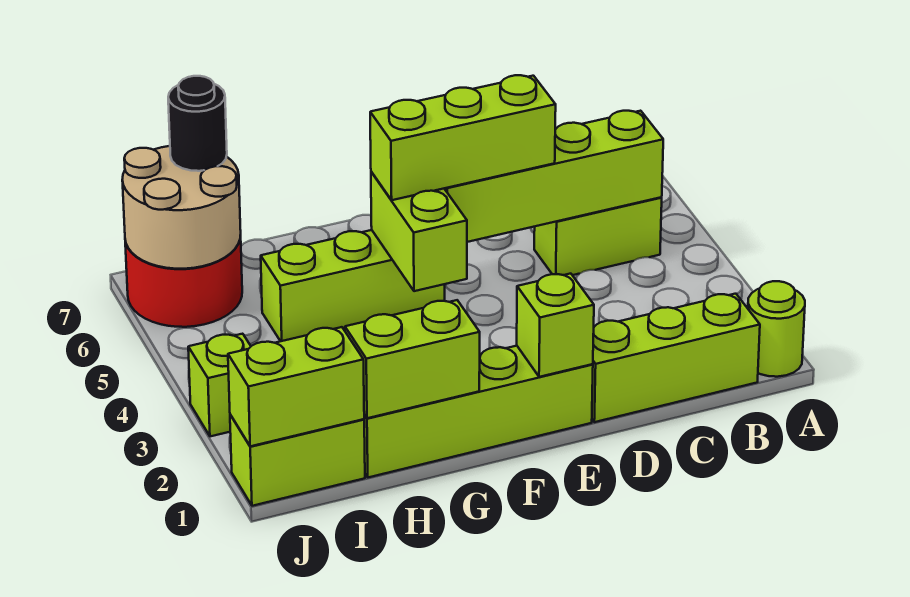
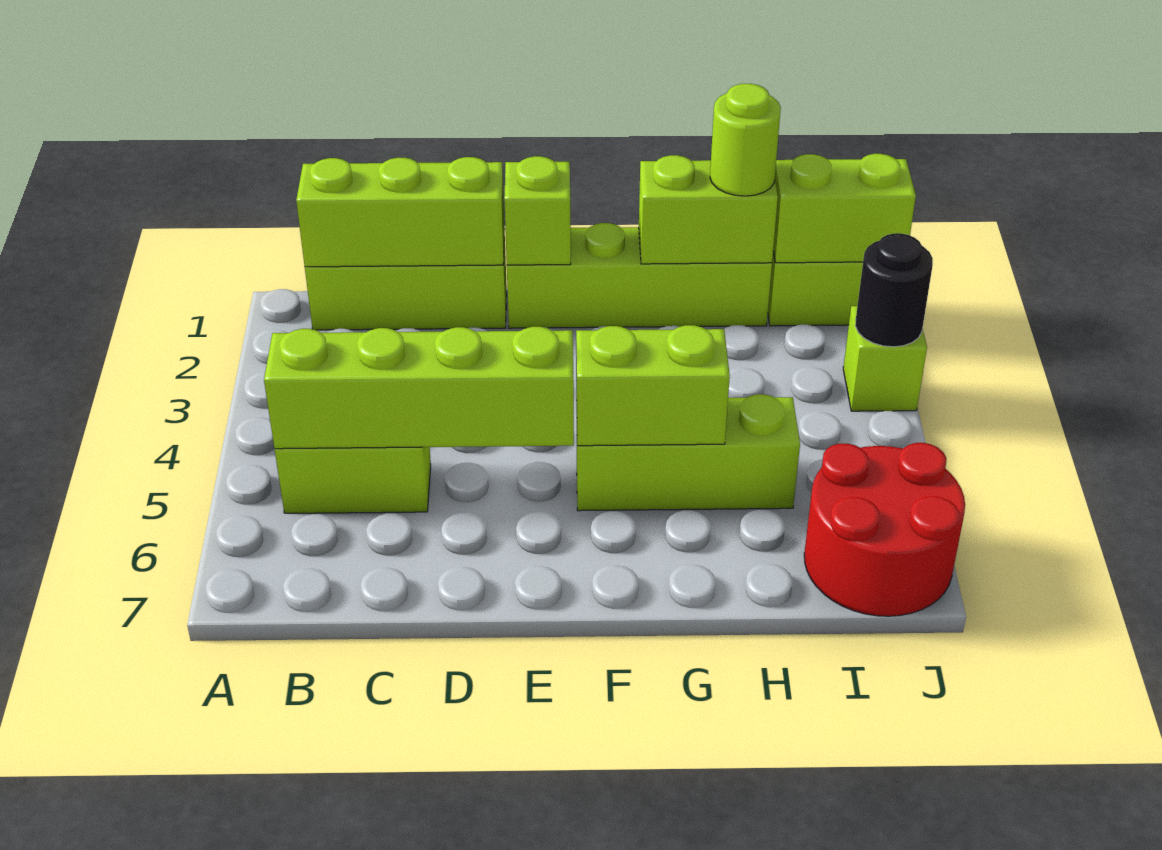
lime 1x1 round brick [748,281,805,377] -> lime 1x1 round brick moved to [710,84,781,196]
lime 1x3 brick [370,75,556,200] -> lime 1x3 brick moved to [296,157,505,267]
lime 1x2 brick [371,172,467,291] -> lime 1x2 brick turned to [576,325,730,446]
tan 2x2 round brick [122,146,241,269] -> none
black 1x1 round brick [168,76,227,171] -> black 1x1 round brick moved to [855,233,933,347]

